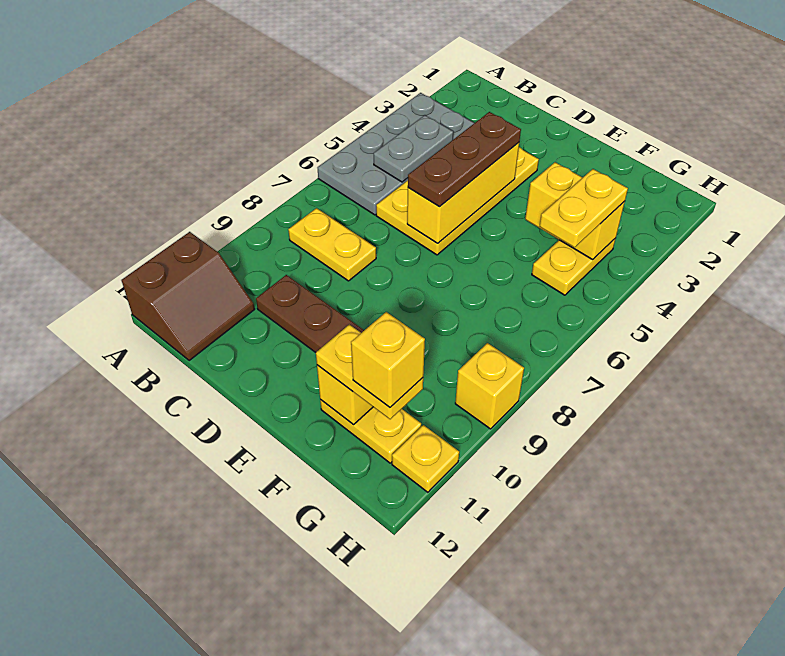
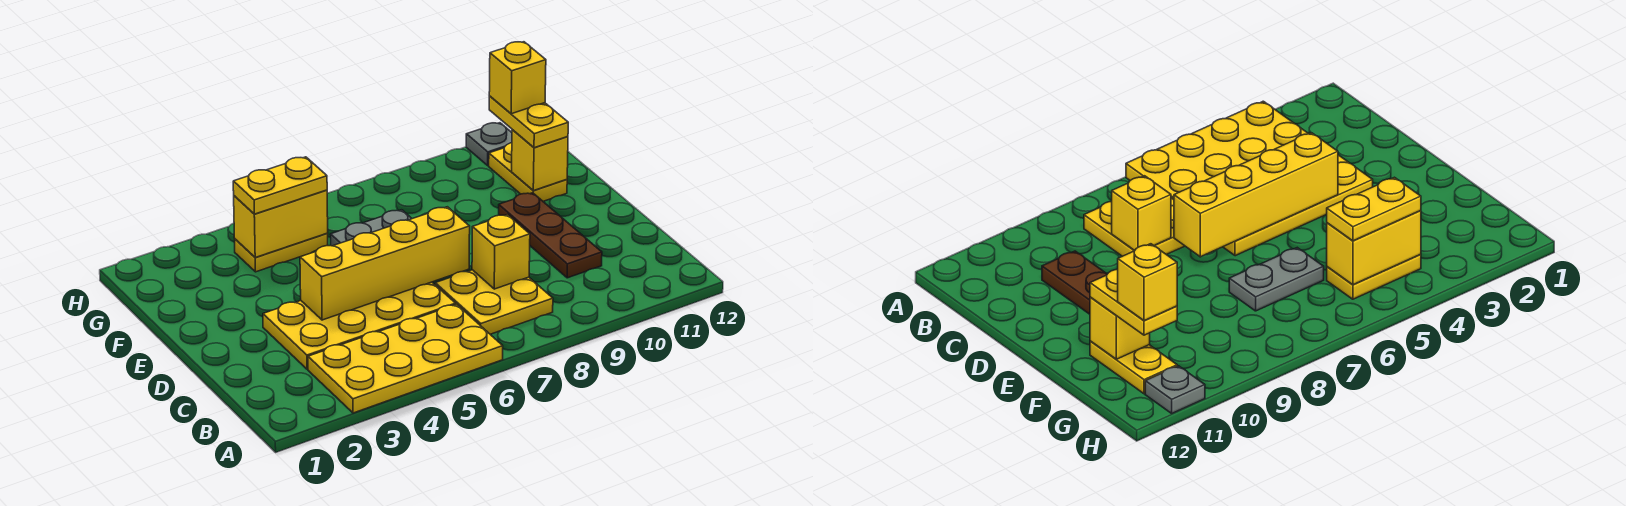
grey 2x4 plate [318,93,474,215] -> yellow 2x4 plate [308,304,503,413]
brown 2x2 slope [121,232,255,361] -> none
grey 1x2 plate [374,115,453,182] -> grey 1x2 plate moved to [330,210,412,246]
yellow 1x2 plate [288,208,376,281] -> yellow 2x2 plate [435,270,553,334]
yellow 1x3 brick [407,143,519,243] -> yellow 1x4 brick [300,207,470,320]
brown 1x3 plate [408,112,521,207] -> none
yellow 1x2 brick [525,162,625,260] -> yellow 1x2 brick turned to [234,190,328,257]
yellow 1x1 brick [455,343,524,429] -> yellow 1x1 brick moved to [472,215,530,289]
yellow 1x1 plate [392,425,459,492] -> grey 1x1 plate [466,123,512,165]

